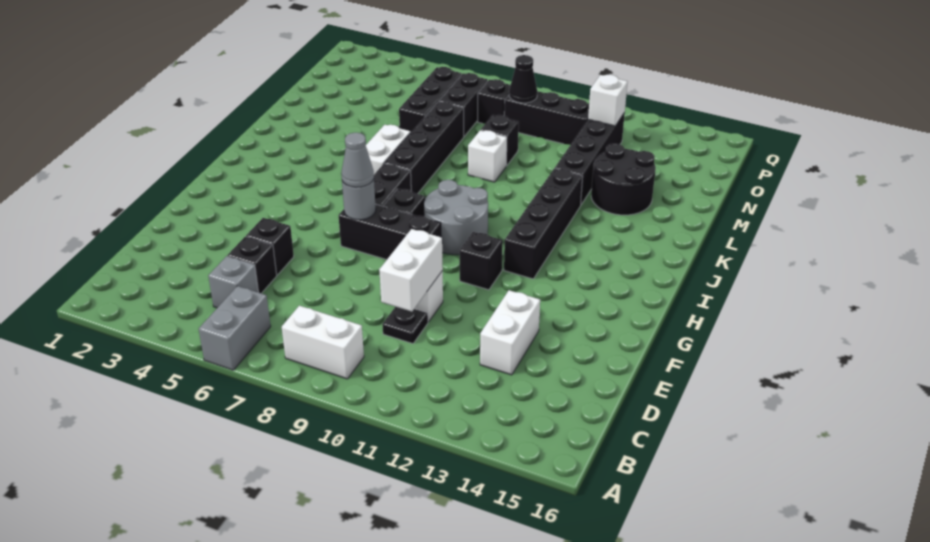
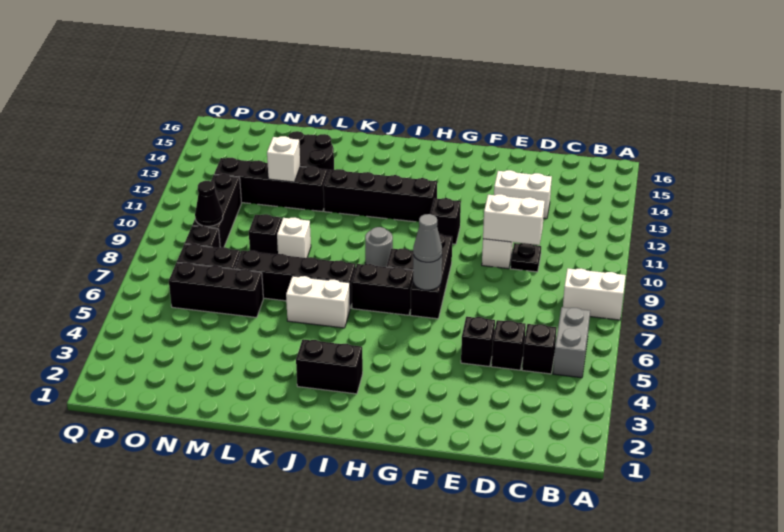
grey 1x2 brick [199,286,271,370] -> grey 1x2 brick turned to [553,307,590,378]
white 1x2 brick [282,306,364,379] -> white 1x2 brick turned to [563,268,626,320]
grey 1x1 brick [208,256,258,308] -> black 1x1 brick [522,324,557,374]
grey 2x2 round brick [424,180,488,255] -> grey 1x1 round brick [365,227,393,267]
none -> black 1x2 brick [296,339,363,394]
white 1x1 brick [588,75,628,126] -> white 1x1 brick moved to [267,136,300,182]

